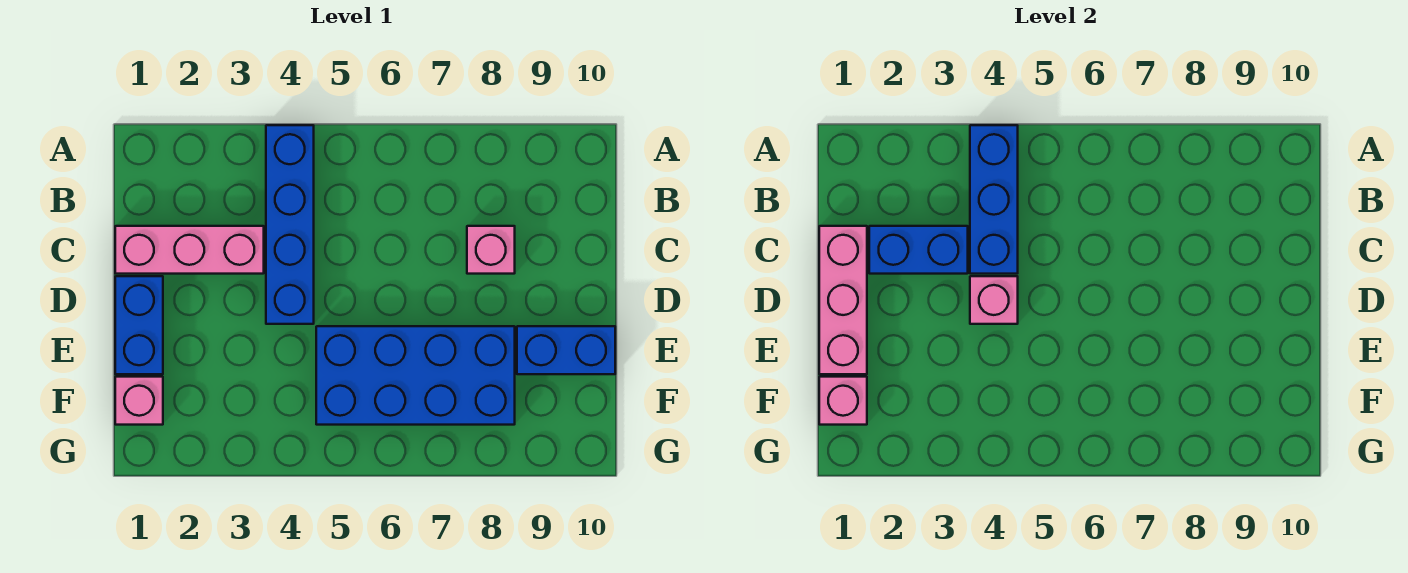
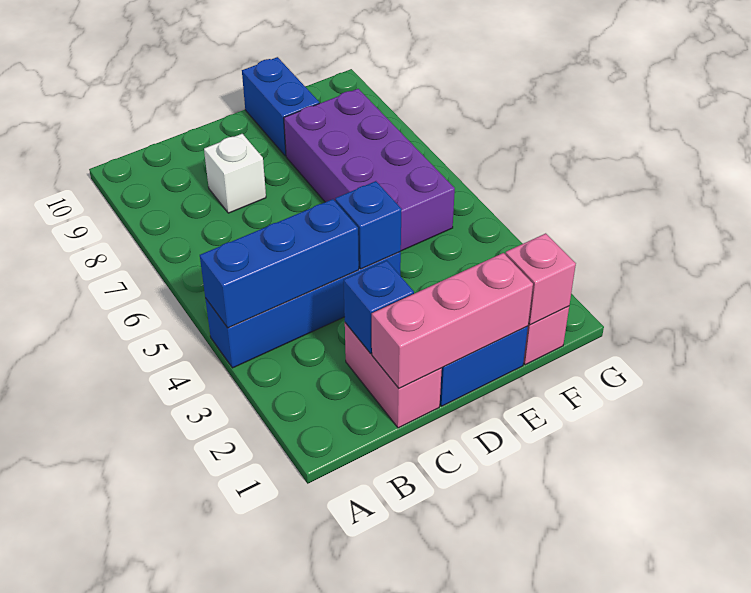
pink 1x3 brick [115,226,264,274] -> pink 1x2 brick [345,323,442,428]
blue 1x2 brick [869,226,968,274] -> blue 1x1 brick [344,260,414,354]
pink 1x1 brick [467,226,515,274] -> white 1x1 brick [204,134,266,213]
pink 1x1 brick [970,276,1018,324] -> blue 1x1 brick [335,181,402,269]
blue 2x4 brick [316,326,515,425] -> purple 2x4 brick [284,89,455,251]

